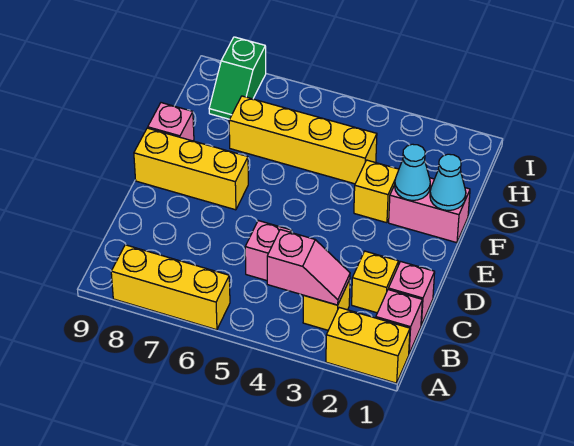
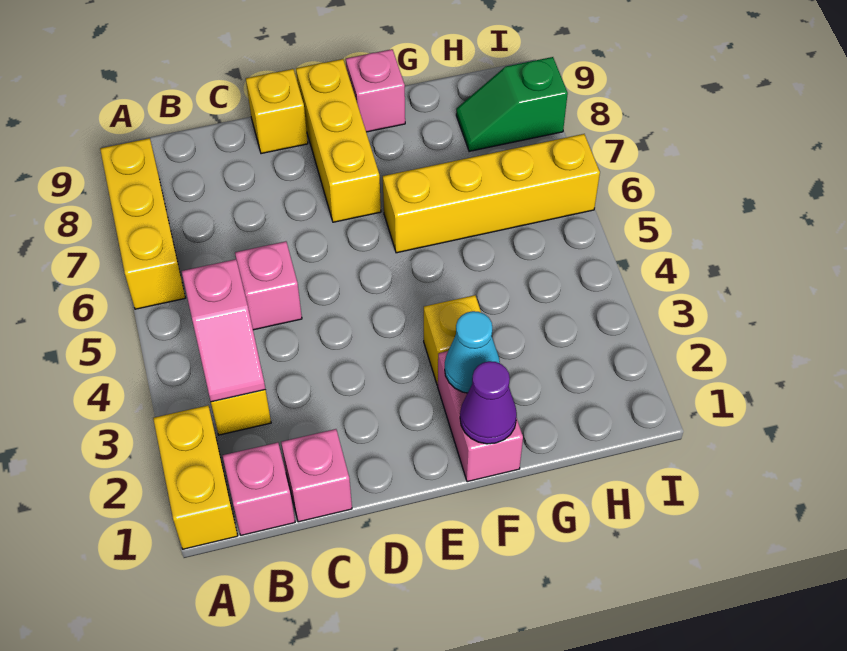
yellow 1x1 brick [352,251,399,313] -> yellow 1x1 brick moved to [246,69,308,154]
cyan 1x1 cone [430,154,466,210] -> purple 1x1 cone [460,361,517,444]
yellow 1x4 brick [229,96,377,184] -> yellow 1x4 brick turned to [383,134,600,253]

